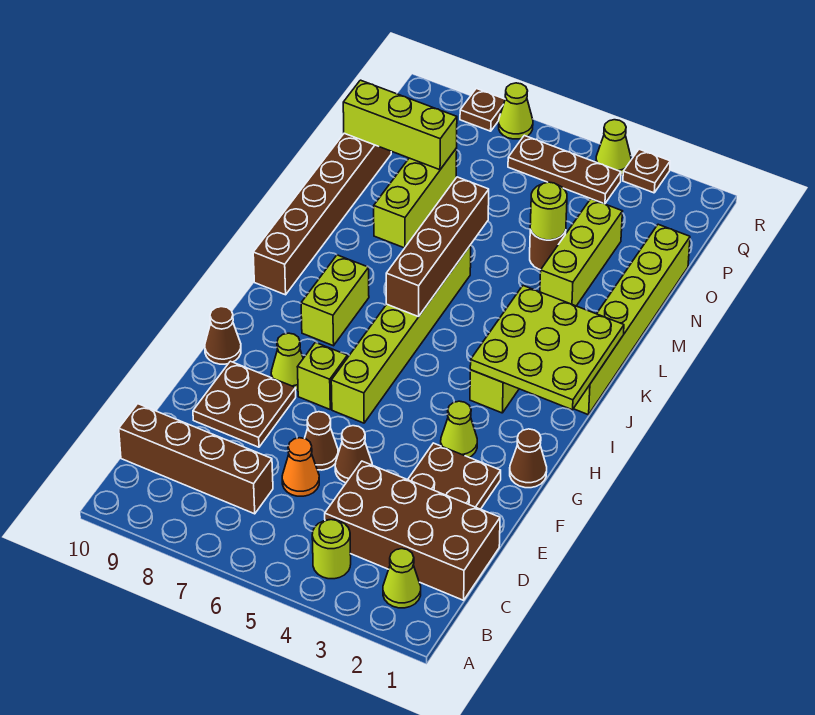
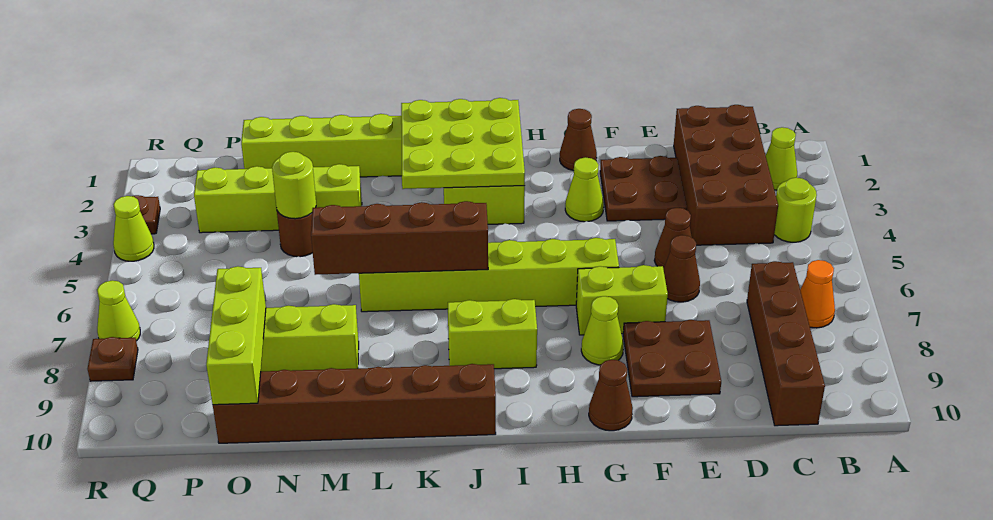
orange 1x1 cone [282,438,319,496] -> orange 1x1 cone moved to [800,260,835,328]
lime 1x1 brick [298,342,347,409] -> lime 1x2 brick [576,265,668,335]
lime 1x3 brick [540,199,623,306] -> lime 1x4 brick [194,164,362,233]
brown 1x3 plate [508,135,621,204] -> none

